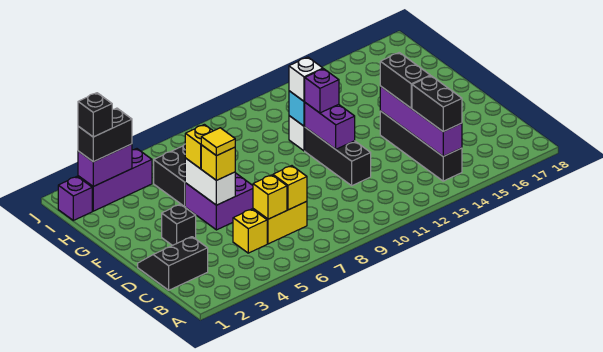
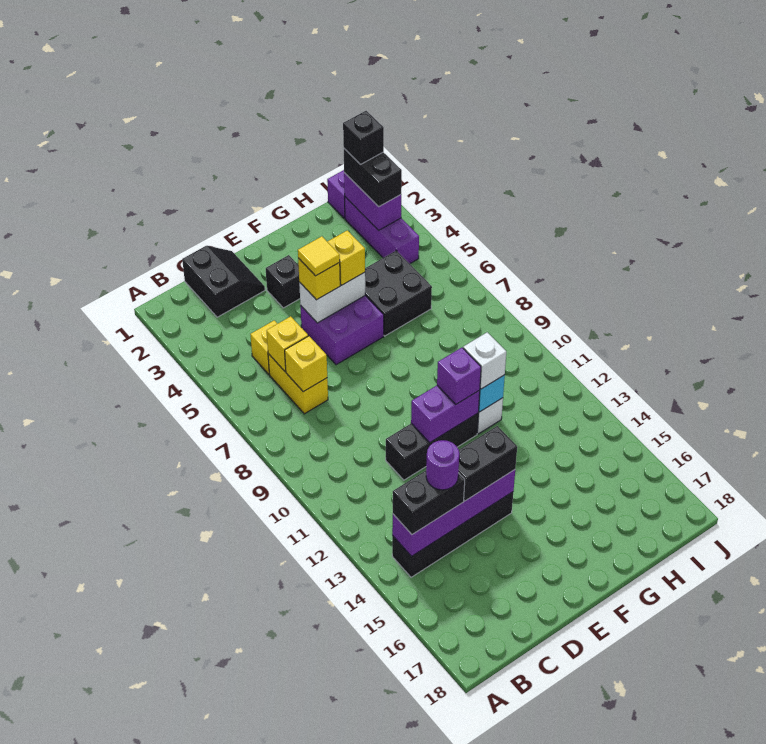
none -> purple 1x1 round brick [426,440,459,490]

